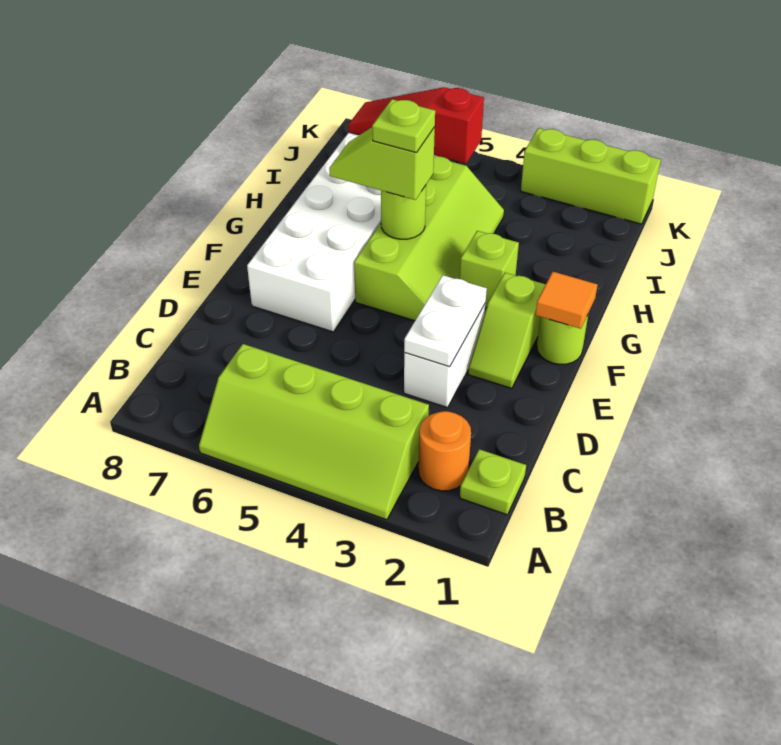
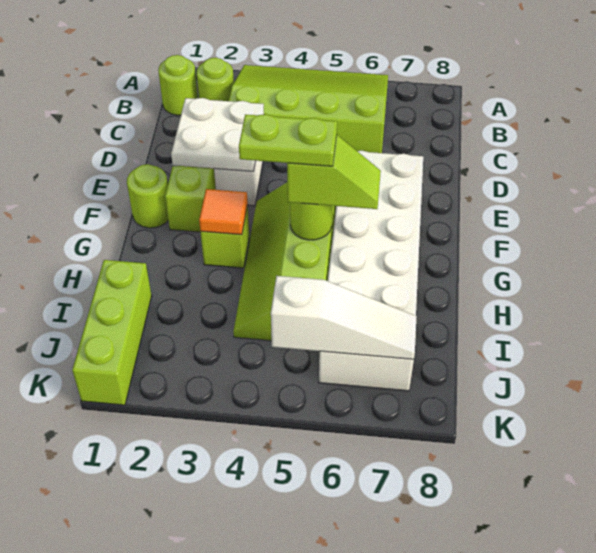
lime 2x4 slope [199,344,429,520] -> lime 3x4 slope [229,65,388,153]
lime 1x1 plate [460,449,526,515] -> lime 1x1 round brick [158,55,198,115]
orange 1x1 round brick [419,411,471,491] -> lime 1x1 round brick [197,58,234,101]
white 1x2 plate [404,275,487,367] -> white 2x2 plate [171,98,264,171]
orange 1x1 tile [536,272,597,329] -> orange 1x1 tile moved to [199,189,248,235]
lime 1x1 plate [372,99,435,153] -> lime 1x2 plate [239,114,337,166]
red 1x3 slope [348,87,484,164] -> white 1x3 slope [271,276,417,359]
lime 1x3 brick [521,128,661,224] -> lime 1x3 brick turned to [72,260,152,405]

